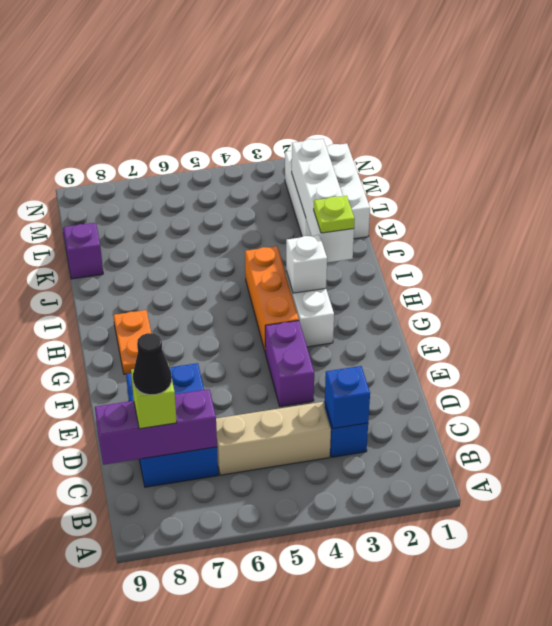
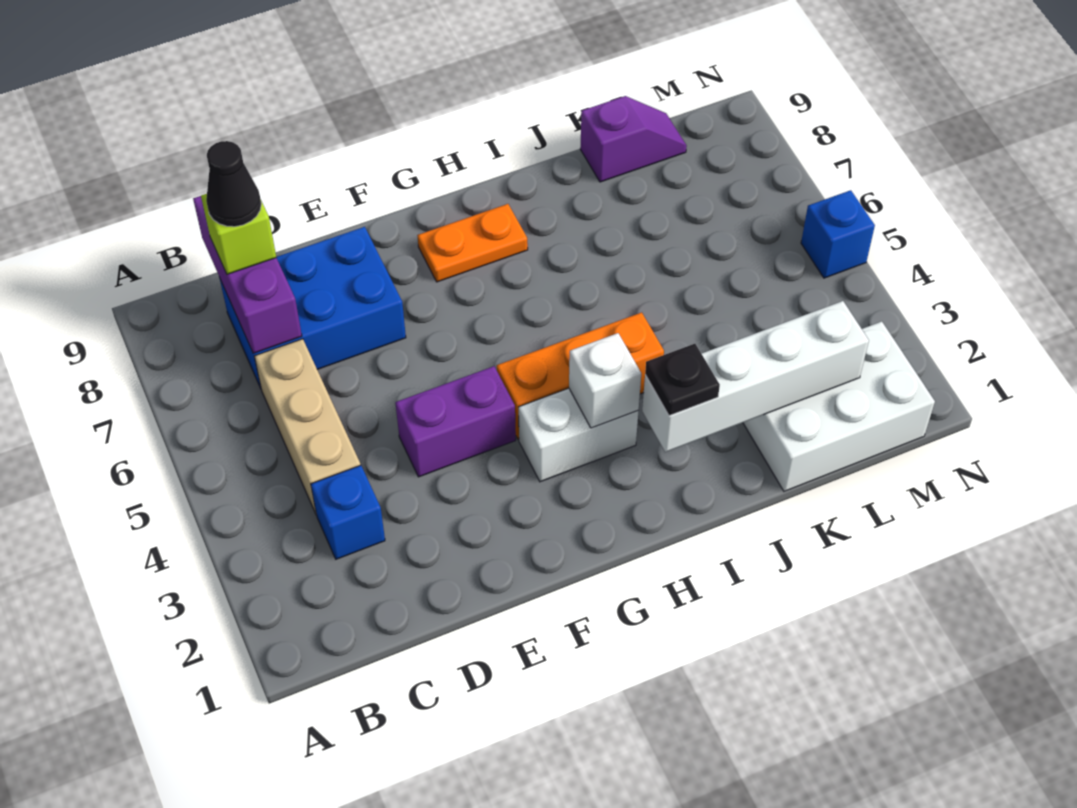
blue 1x1 brick [325,366,370,428] -> blue 1x1 brick moved to [801,190,875,278]
lime 1x1 plate [314,196,355,233] -> black 1x1 plate [645,344,720,416]

